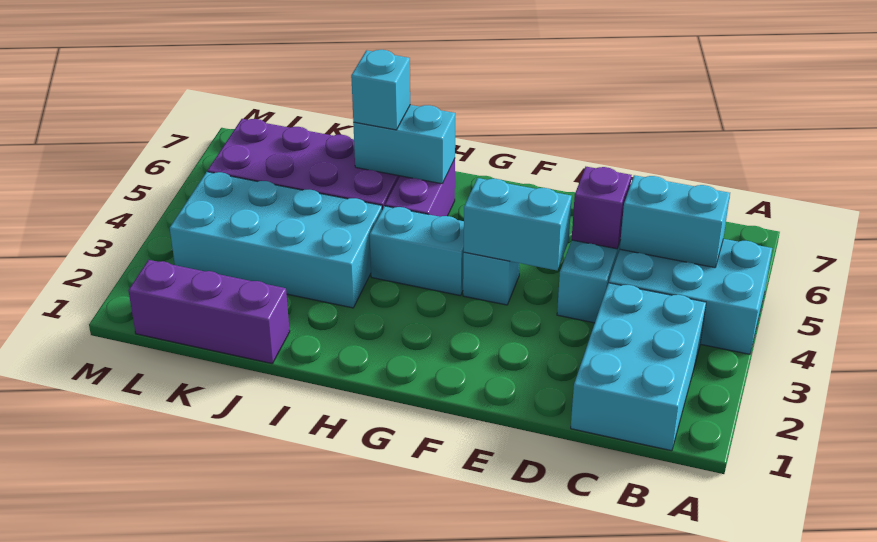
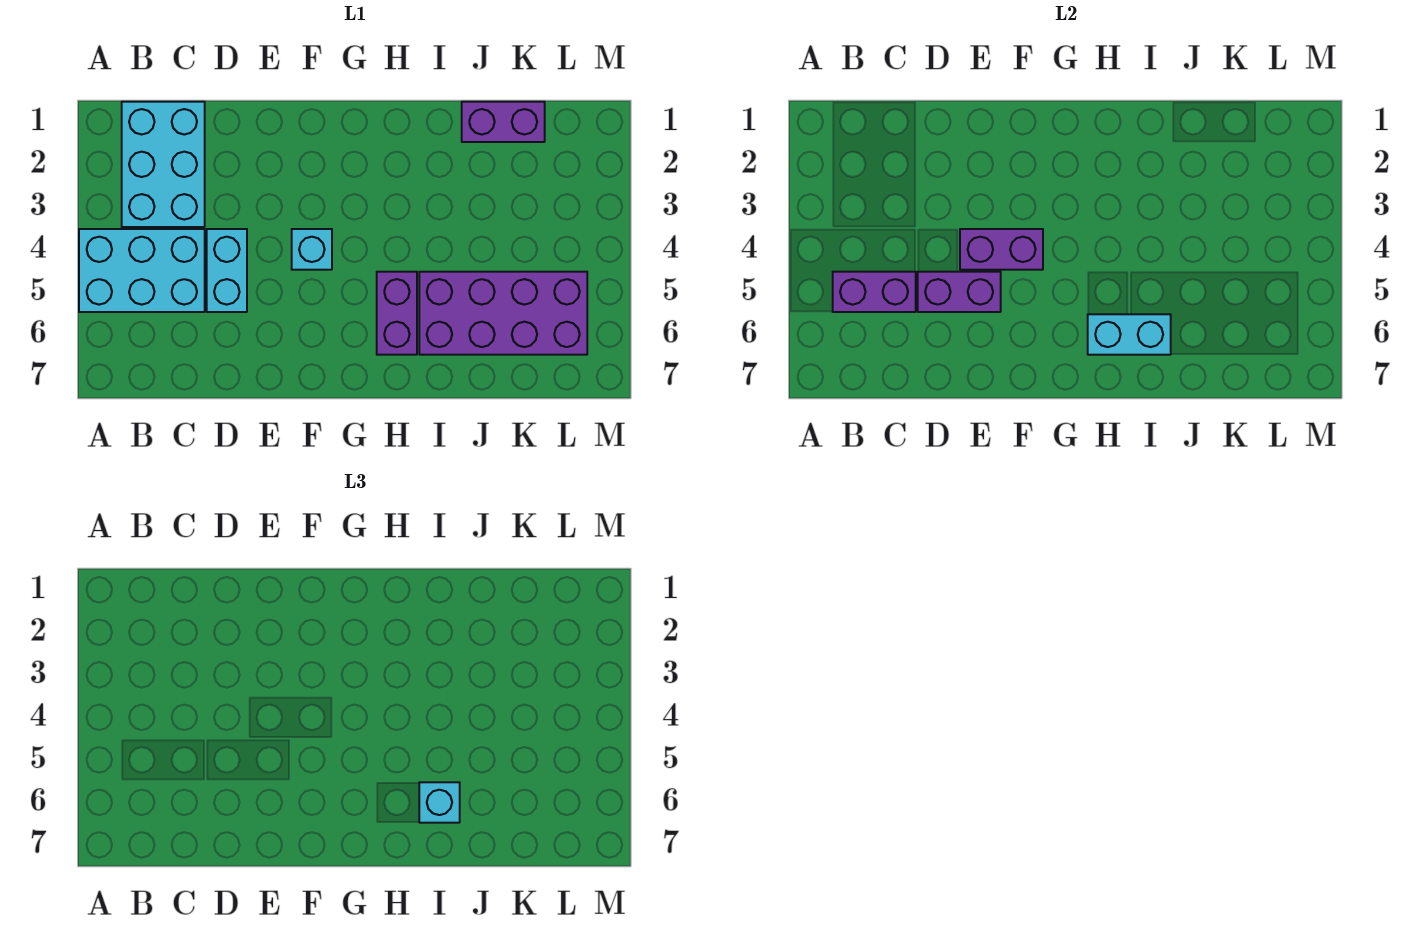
cyan 1x2 brick [620,175,730,268] -> purple 1x2 brick [833,272,916,312]
purple 1x1 brick [572,167,631,249] -> purple 1x2 brick [918,272,1001,312]
cyan 1x2 brick [464,178,572,270] -> purple 1x2 brick [960,229,1043,270]
cyan 1x2 brick [370,206,464,296] -> none
cyan 2x4 brick [170,172,382,308] -> none
purple 1x3 brick [128,260,290,364] -> purple 1x2 brick [462,102,545,142]

